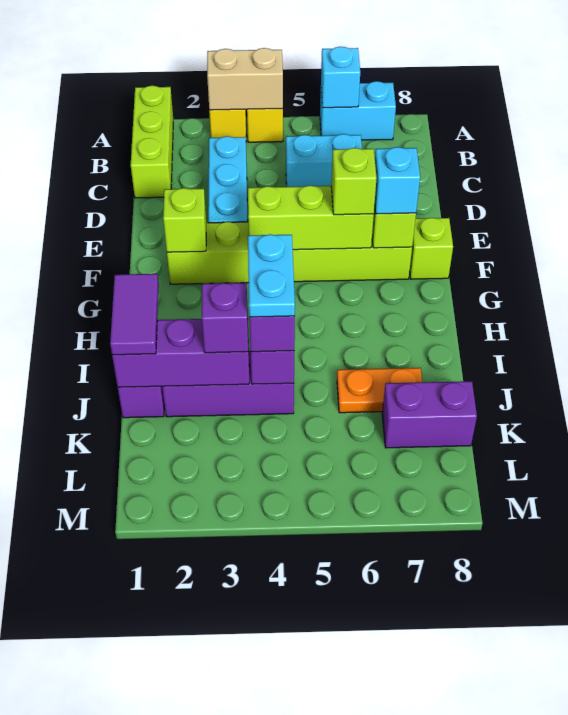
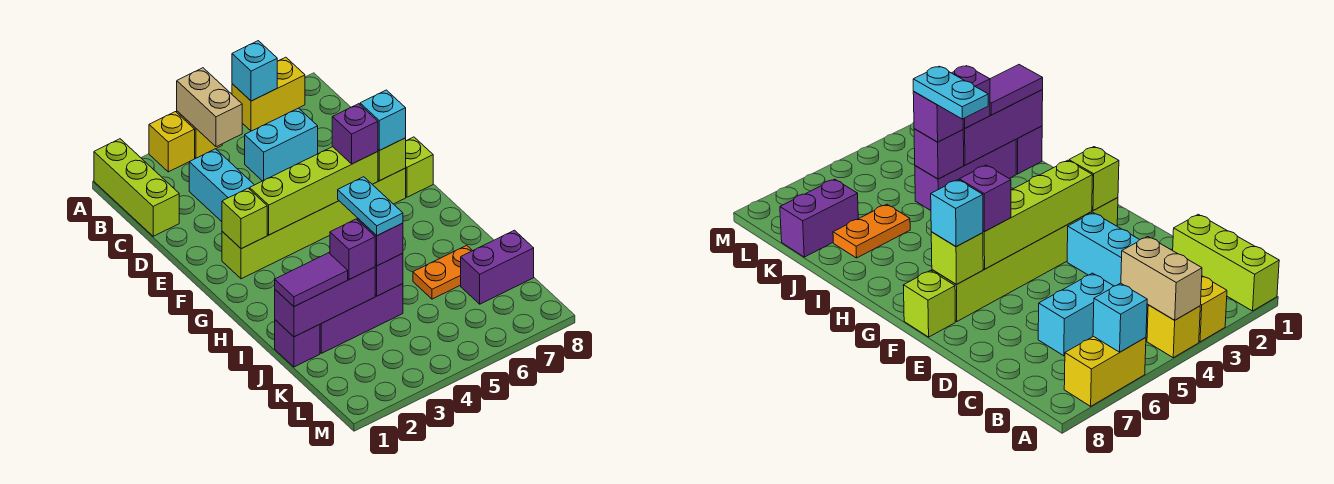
tan 1x2 brick [207,48,283,110] -> tan 1x2 brick turned to [177,68,242,147]
cyan 1x2 brick [320,81,396,140] -> yellow 1x2 brick [232,57,305,131]
lime 1x3 brick [248,186,374,250] -> lime 1x4 brick [250,147,378,235]
lime 1x1 brick [331,148,377,215] -> purple 1x1 brick [332,104,378,164]
purple 1x2 tile [110,274,159,355] -> purple 1x2 tile turned to [275,253,348,307]

